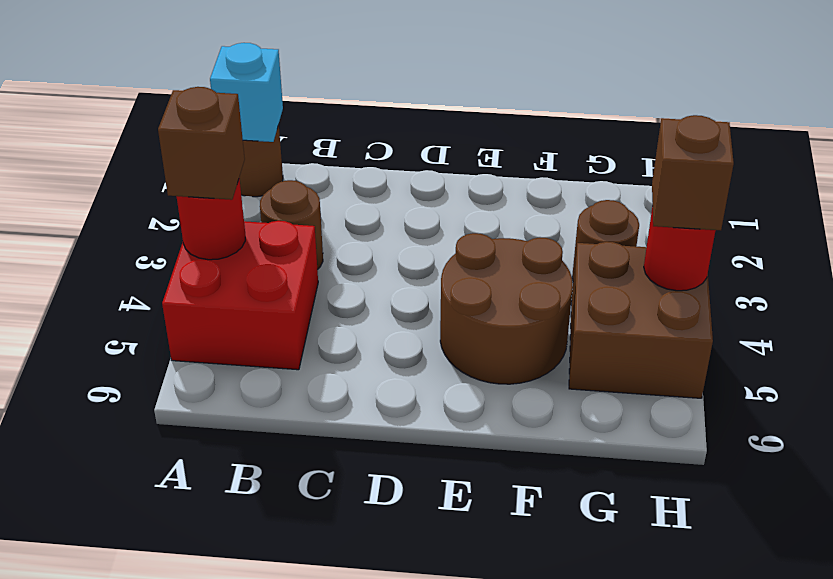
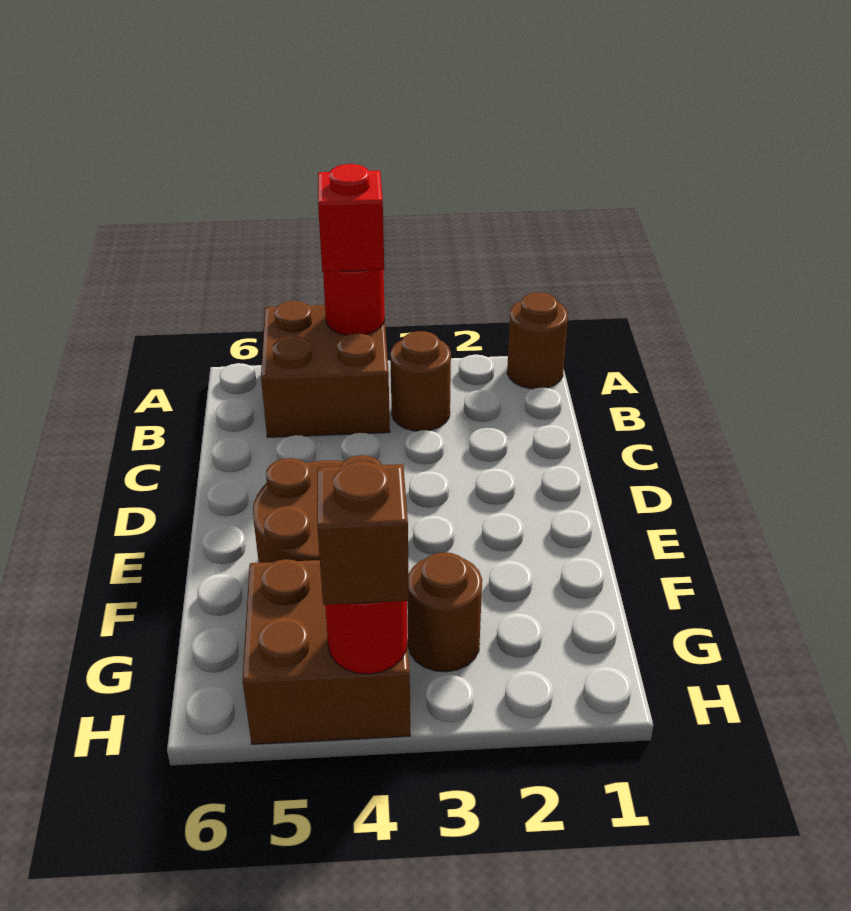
cyan 1x1 brick [210,43,283,142] -> none
red 2x2 brick [162,221,318,370] -> brown 2x2 brick [261,301,390,438]
brown 1x1 brick [158,87,245,200] -> red 1x1 brick [318,164,384,272]

